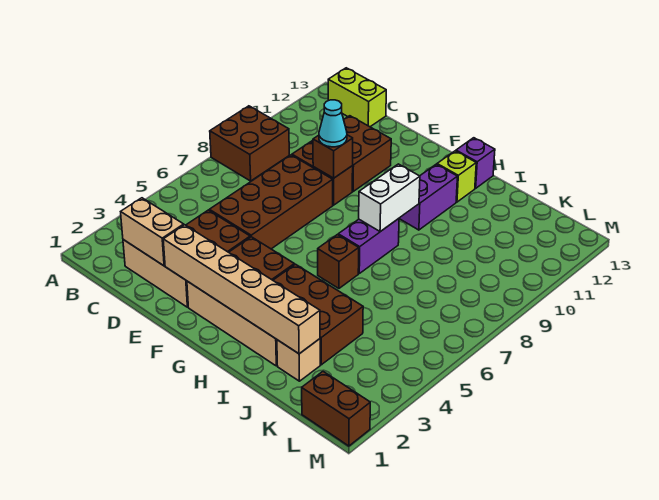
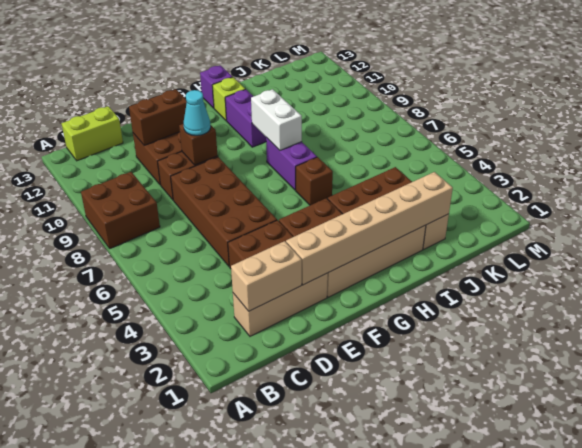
brown 1x2 brick [302,372,370,446] -> brown 1x2 brick moved to [129,89,187,146]

